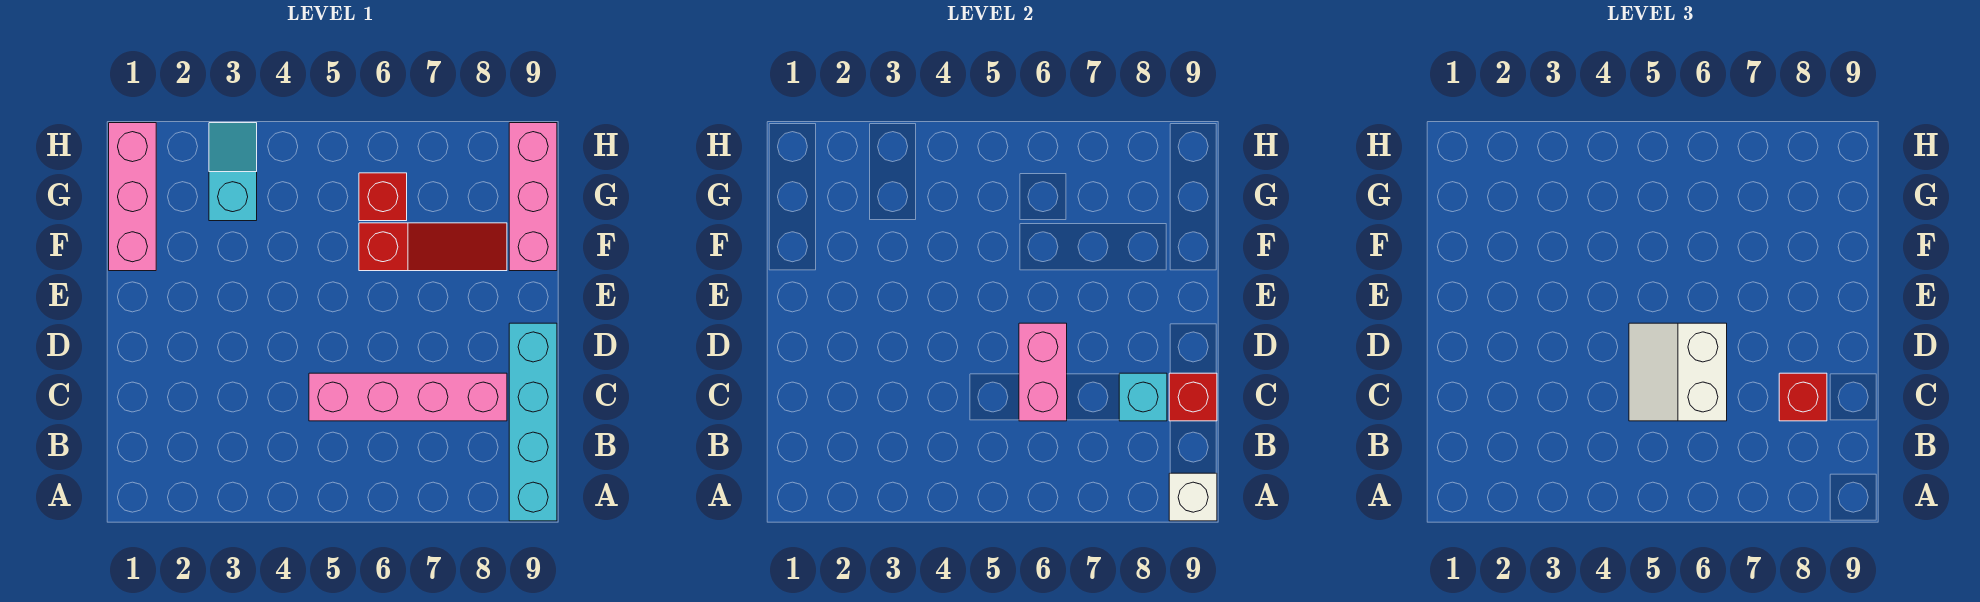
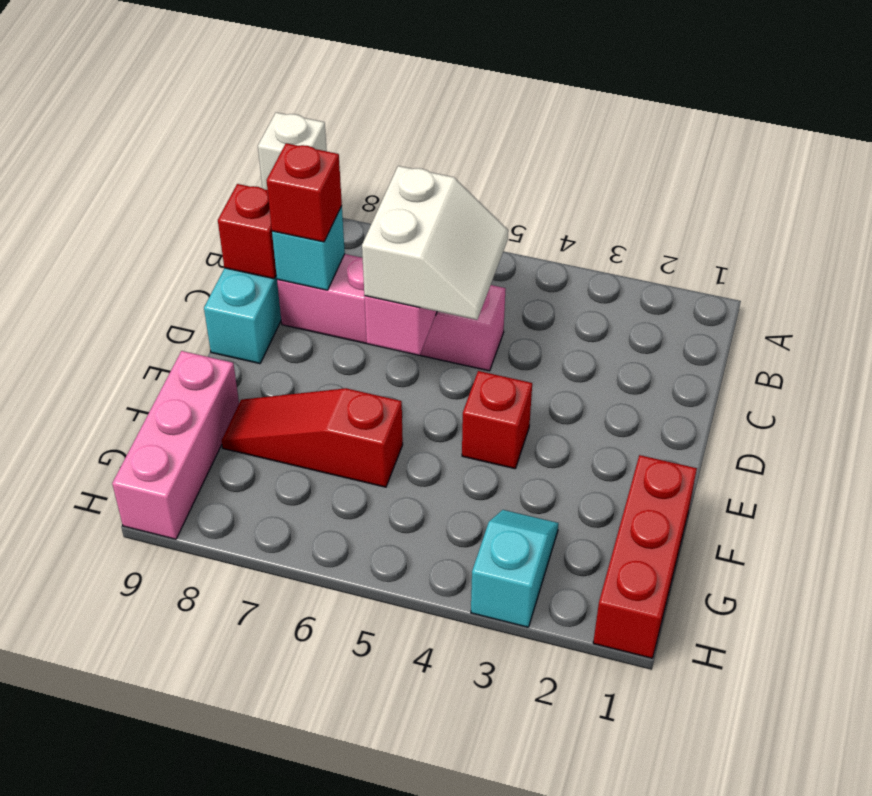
pink 1x3 brick [109,123,156,271] -> red 1x3 brick [593,455,697,658]
cyan 1x2 slope [209,123,257,221] -> cyan 1x2 slope turned to [471,510,559,627]
red 1x1 brick [359,173,407,221] -> red 1x1 brick moved to [462,371,532,469]

